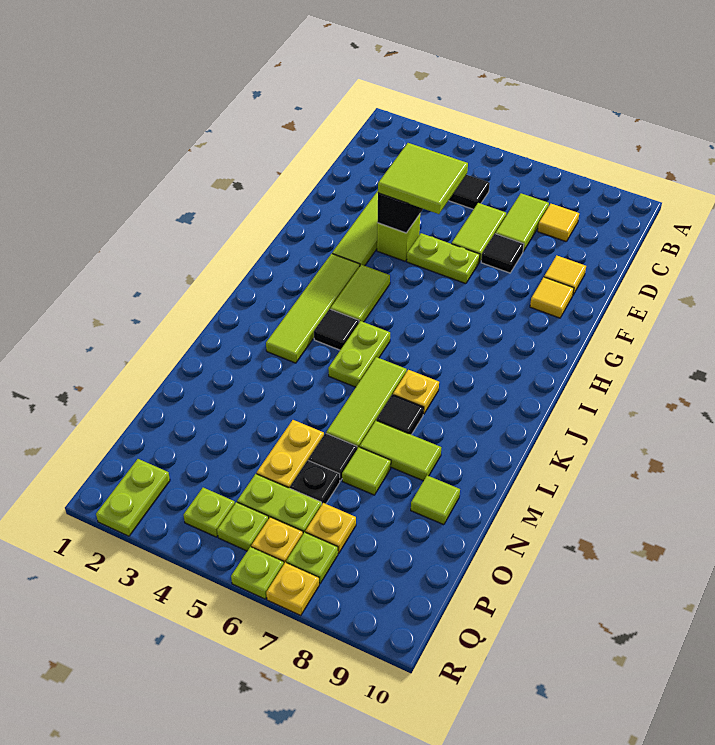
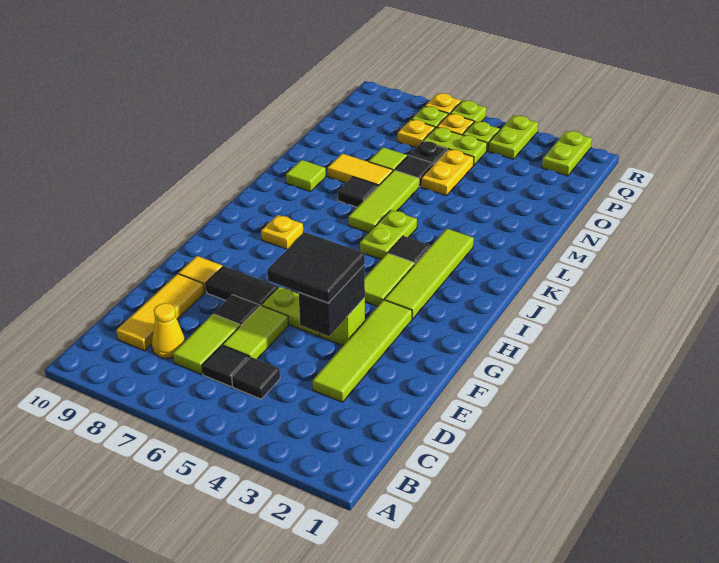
none -> black 1x1 tile [202,345,250,387]
yellow 1x1 tile [538,204,579,242] -> yellow 1x1 cone [152,303,185,358]
lime 2x2 tile [378,143,468,214] -> black 2x2 tile [267,232,365,303]
yellow 1x1 tile [544,255,586,295] -> yellow 1x3 tile [116,274,204,351]
none -> black 1x2 tile [206,266,278,307]
yellow 1x1 plate [393,370,439,414] -> yellow 1x1 plate moved to [261,215,303,249]
lime 1x2 tile [360,421,441,481] -> yellow 1x2 tile [328,154,393,186]
lime 1x1 tile [411,475,460,525] -> lime 1x1 tile moved to [286,160,326,191]
lime 1x1 plate [184,488,235,537] -> lime 1x2 plate [488,115,538,159]

